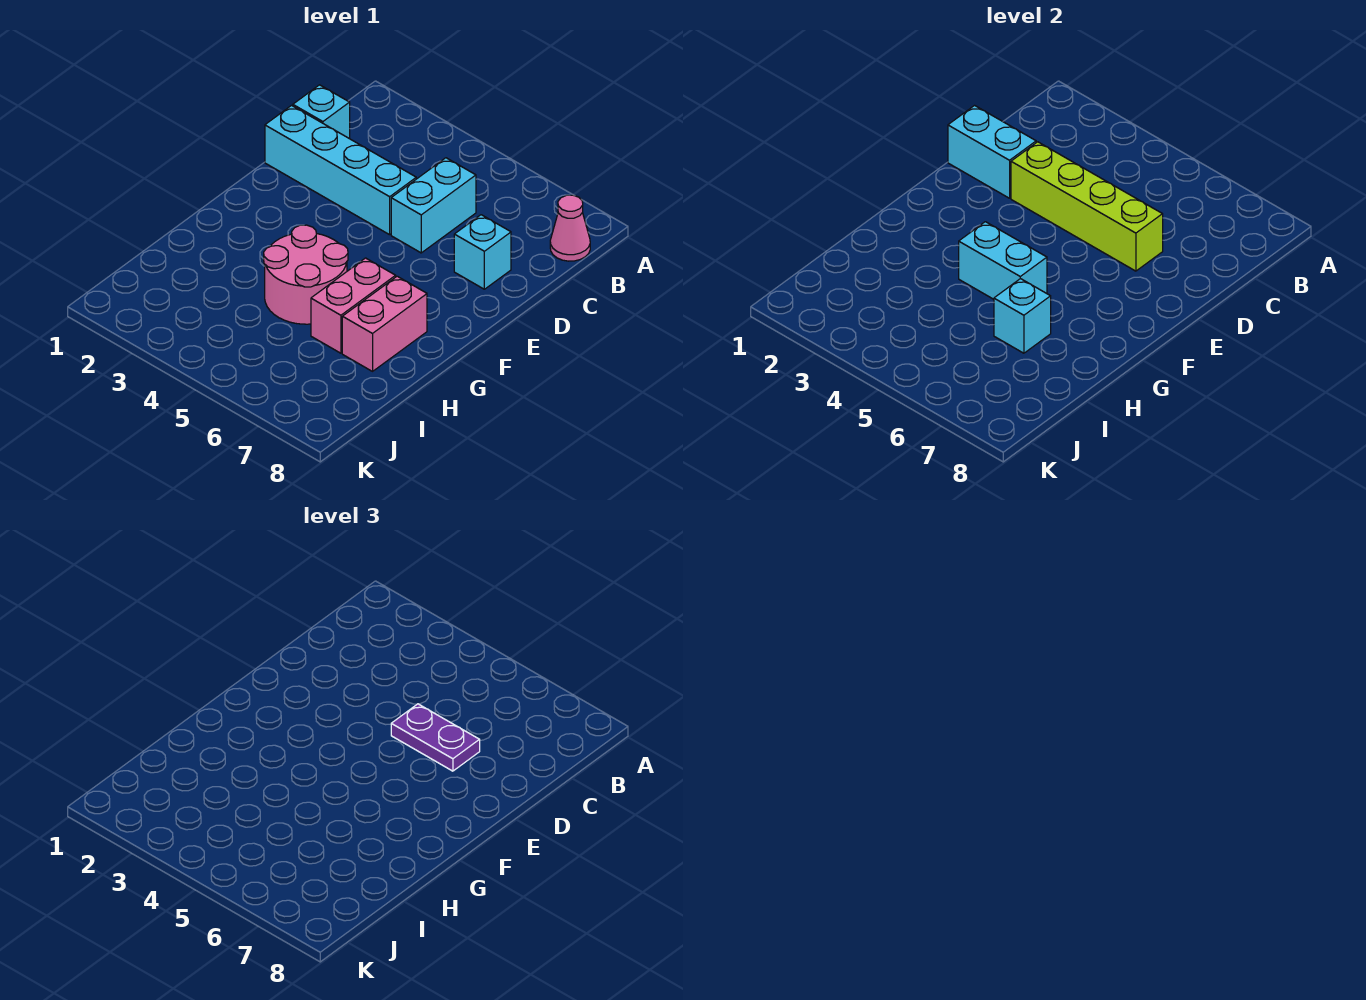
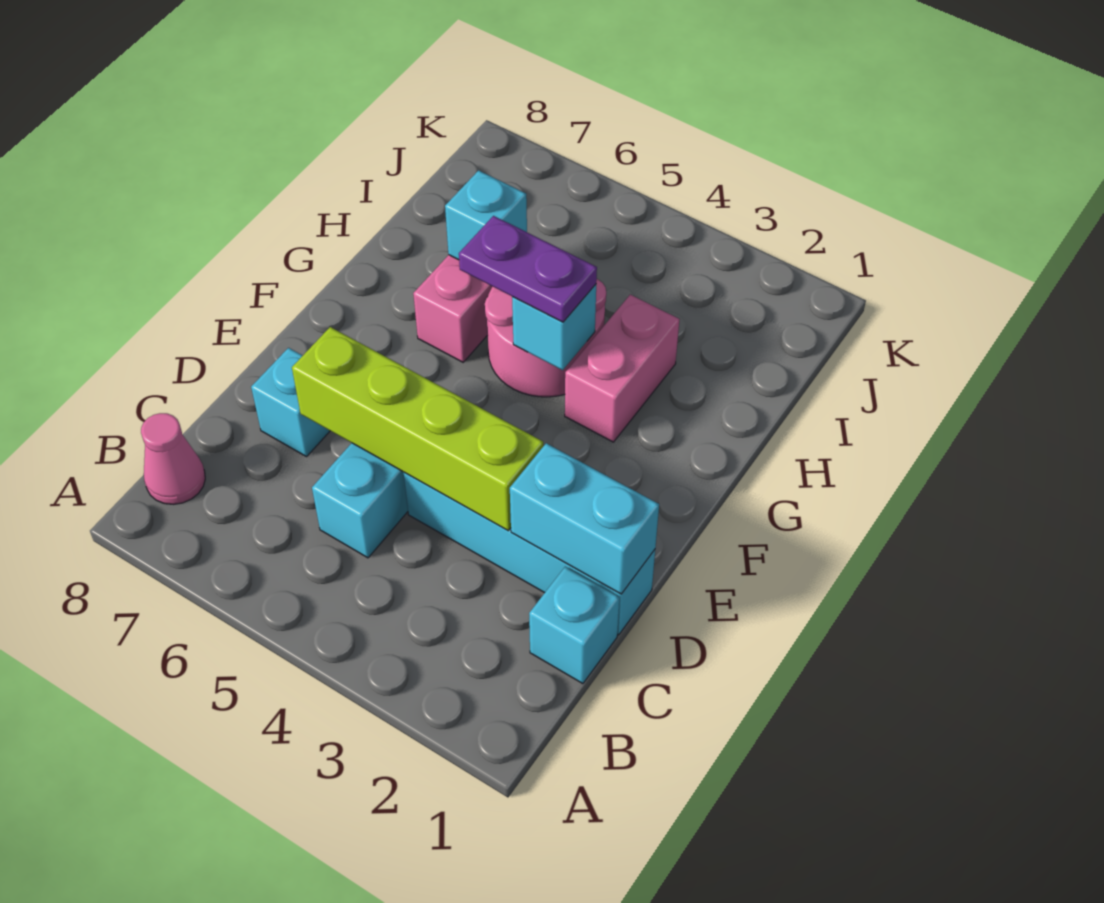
purple 1x2 plate [391,704,480,771] -> purple 1x2 plate moved to [459,216,597,322]
cyan 1x2 brick [959,222,1047,299] -> cyan 1x1 brick [512,284,596,370]
pink 1x2 brick [342,276,427,371] -> pink 1x2 brick moved to [565,295,680,442]

